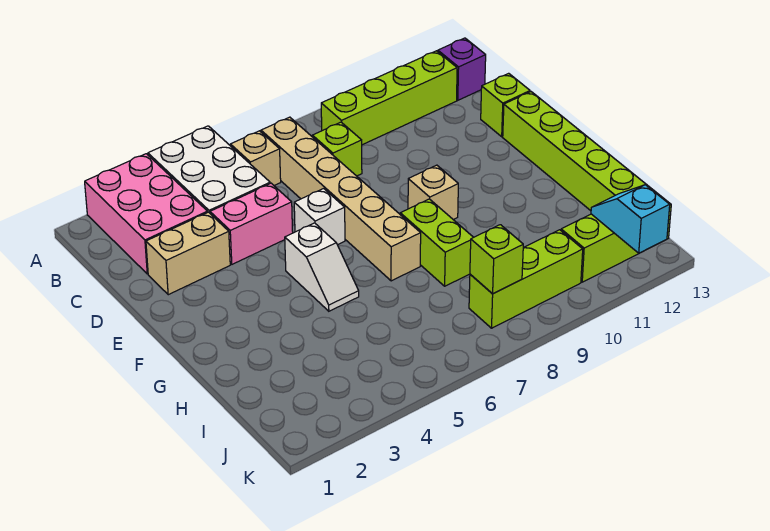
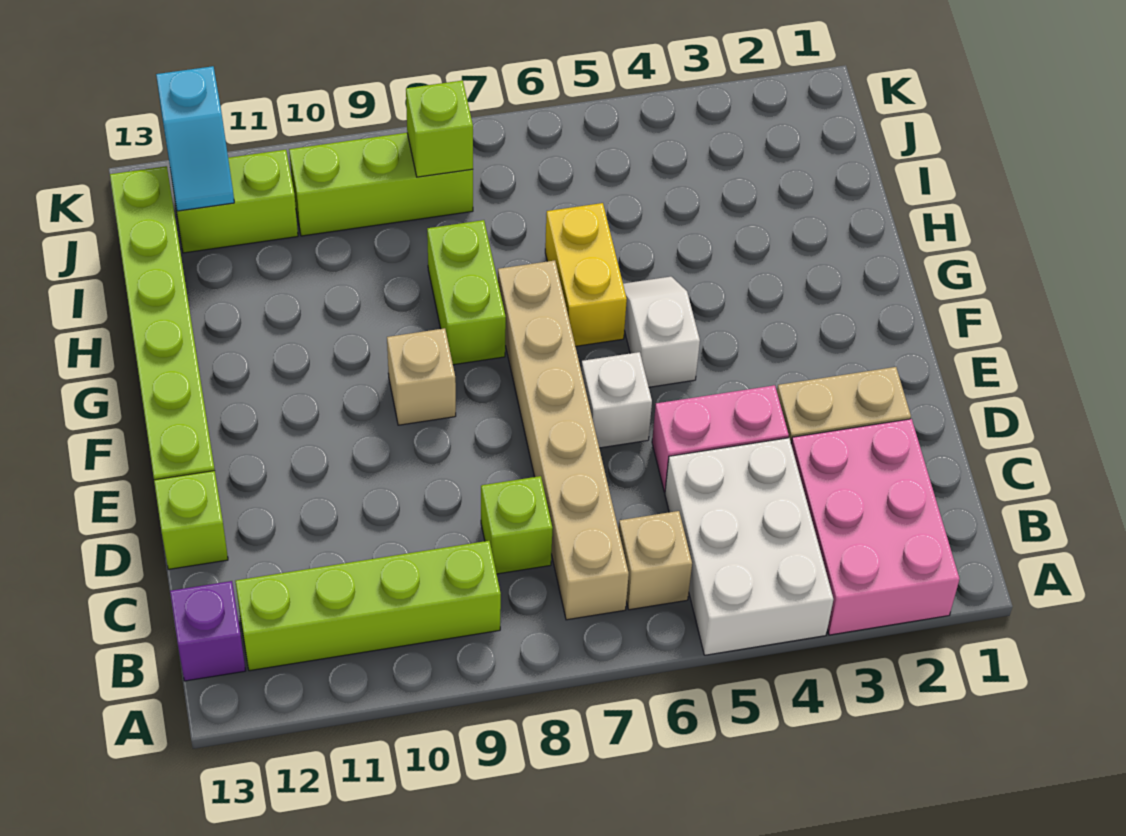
none -> yellow 1x2 brick [545,203,627,346]

